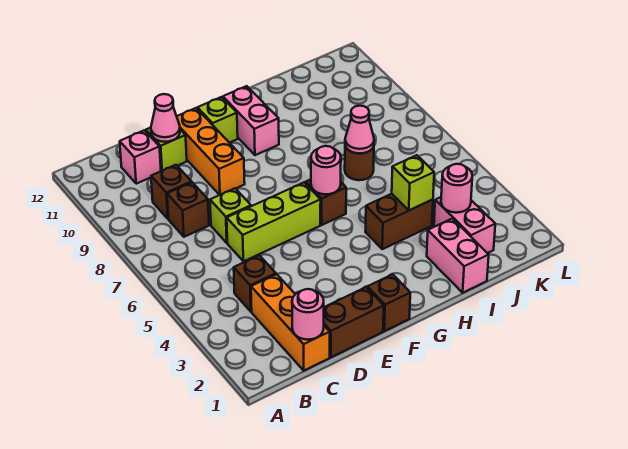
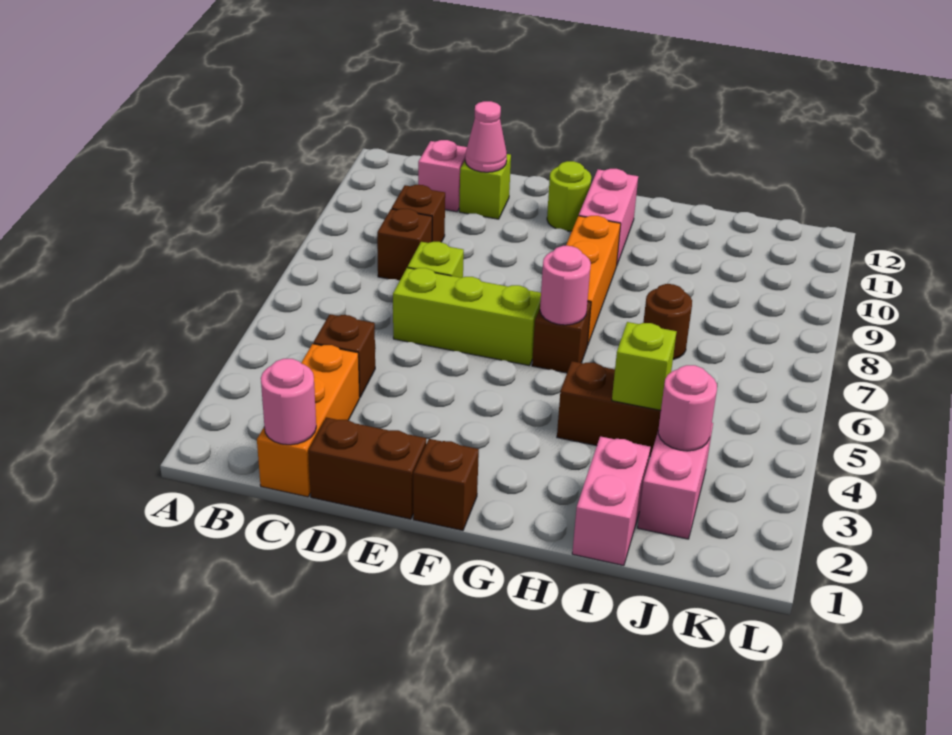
orange 1x3 brick [177,108,245,195] -> orange 1x3 brick moved to [566,216,621,346]
lime 1x1 brick [197,97,238,143] -> lime 1x1 round brick [547,161,591,231]
pink 1x1 cone [345,106,374,153] -> none

